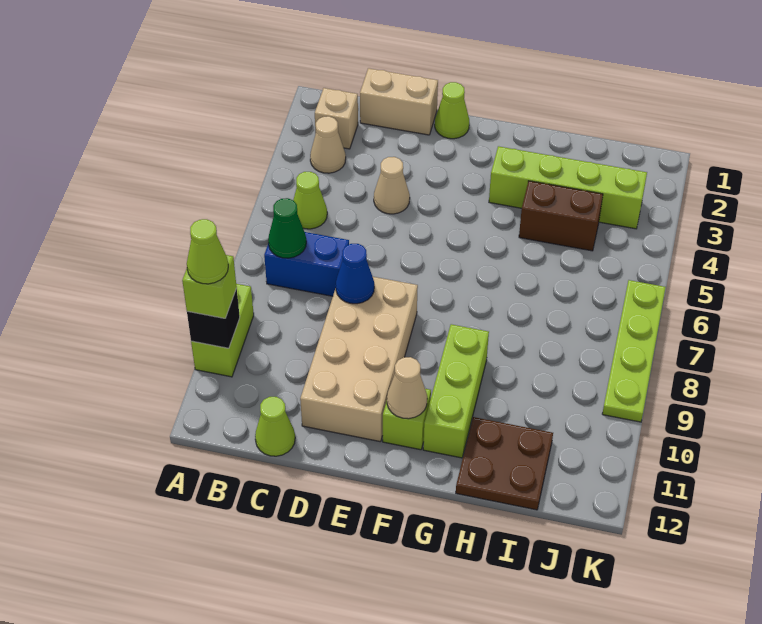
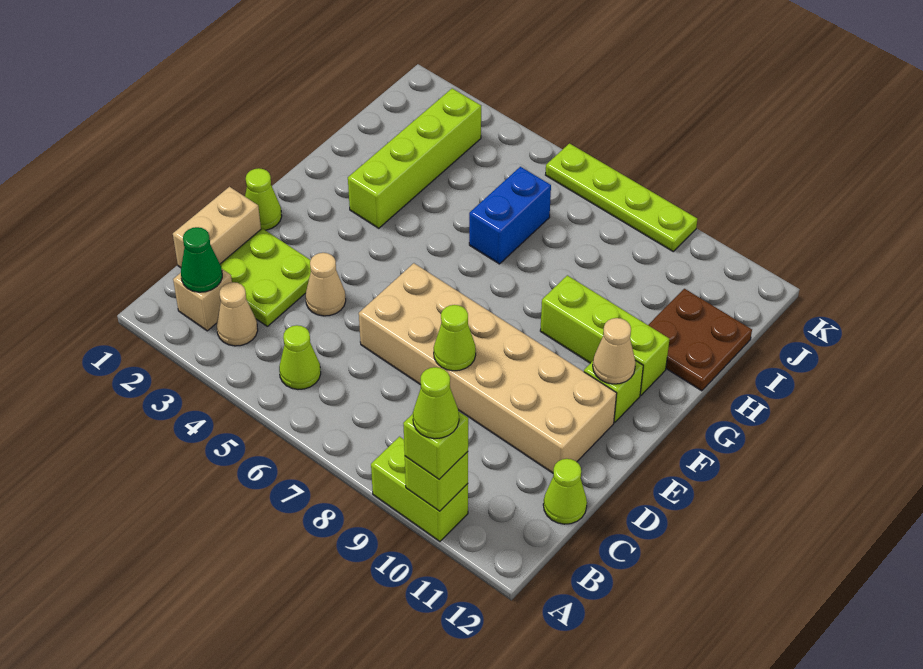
black 1x1 brick [187,289,240,348] -> lime 1x1 brick [405,452,468,511]
blue 1x2 brick [264,232,349,296] -> blue 1x2 brick moved to [469,167,551,264]
green 1x1 cone [268,198,306,258] -> green 1x1 cone moved to [181,227,222,292]
none -> lime 2x2 plate [220,228,311,326]
tan 2x4 brick [300,277,418,442] -> tan 2x6 brick [359,263,617,473]
blue 1x1 cone [336,244,374,304] -> lime 1x1 cone [434,305,476,371]
brown 1x2 brick [519,181,603,251] -> none

